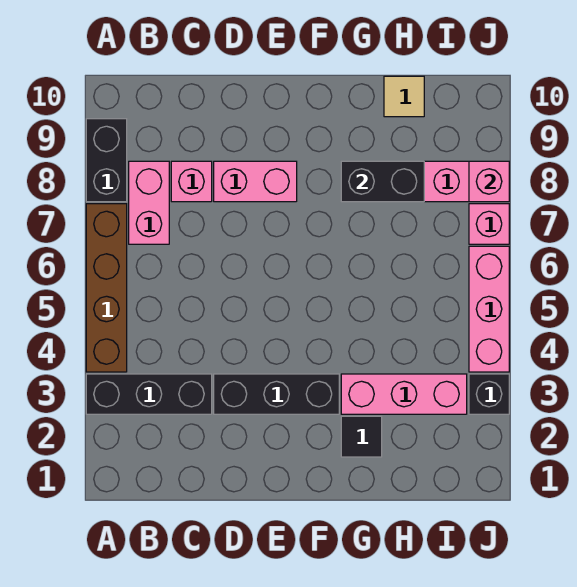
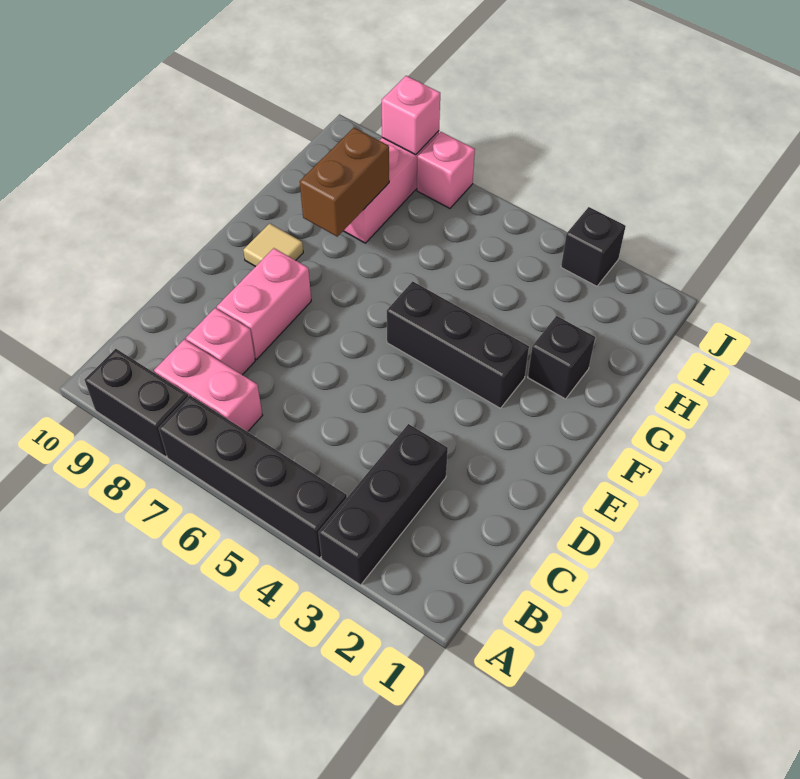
brown 1x4 brick [86,204,127,372] -> black 1x4 brick [159,395,347,558]
black 1x3 brick [214,374,339,414] -> black 1x3 brick turned to [387,281,529,408]
black 1x1 tile [341,416,382,457] -> black 1x1 brick [528,316,595,399]
pink 1x3 brick [341,374,467,414] -> none
black 1x2 brick [341,161,424,202] -> brown 1x2 brick [300,128,389,237]
tan 1x1 tile [384,76,424,117] -> tan 1x1 tile moved to [243,223,303,267]
pink 1x3 brick [469,246,509,372] -> none

